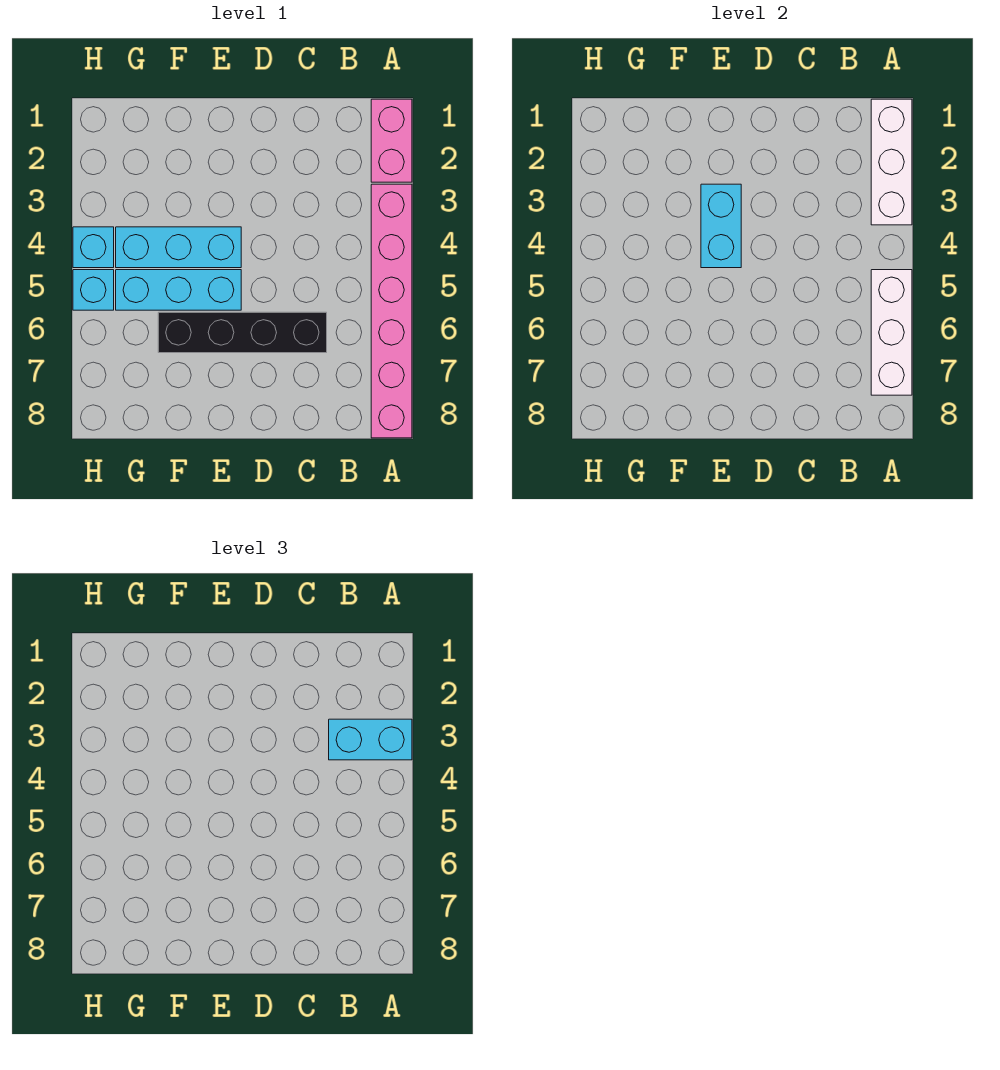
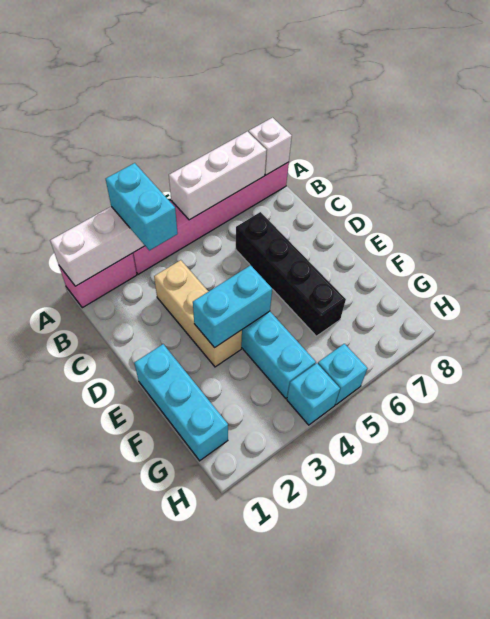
none -> white 1x1 brick [249,118,292,175]
none -> tan 1x3 brick [154,260,242,367]
cyan 1x3 brick [116,270,241,310] -> cyan 1x3 brick moved to [134,344,228,461]

